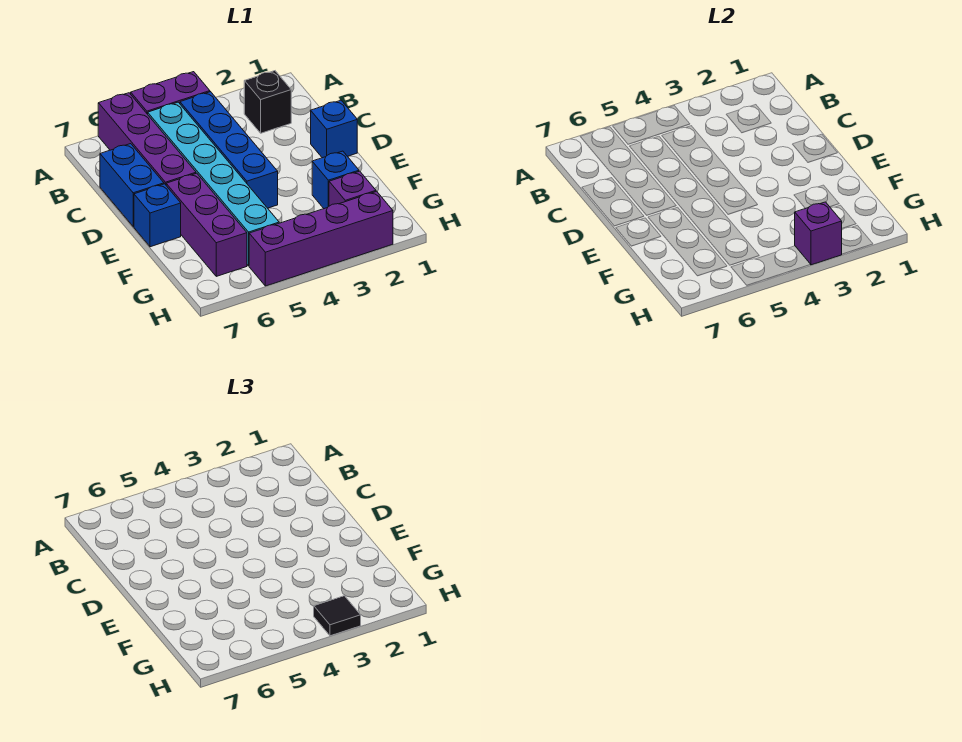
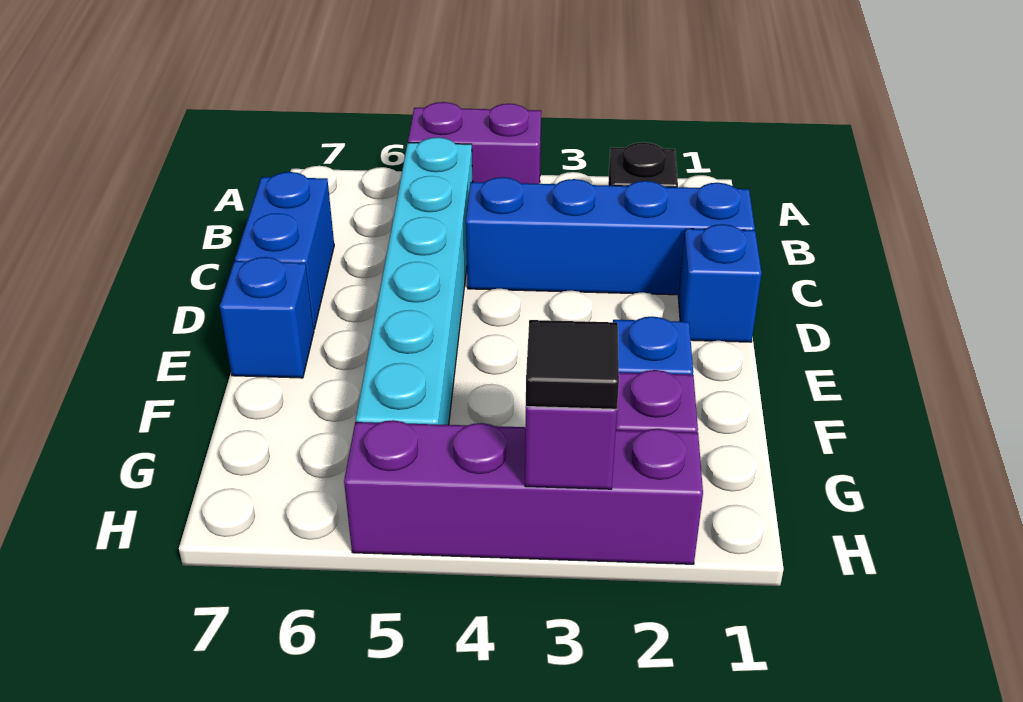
purple 1x4 brick [98,93,196,185] -> none
blue 1x4 brick [180,92,278,208] -> blue 1x4 brick turned to [466,177,755,295]
purple 1x3 brick [166,173,247,276] -> none

